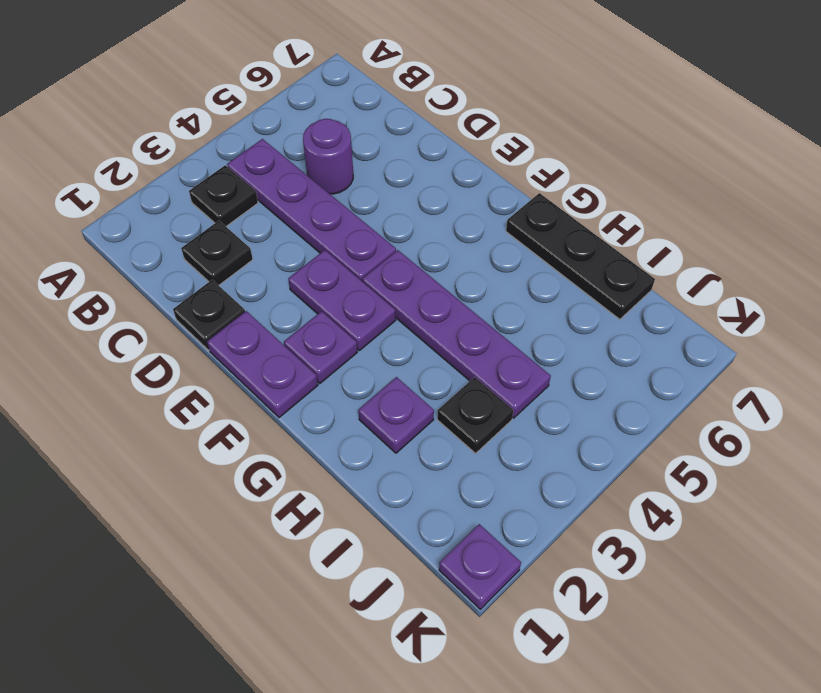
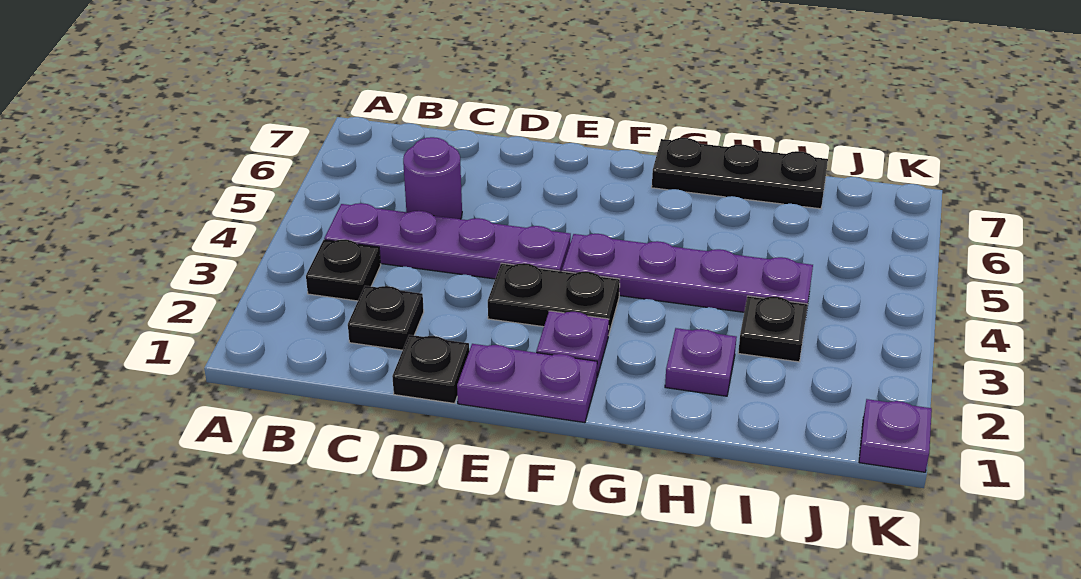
purple 1x2 plate [288,250,396,351] -> black 1x2 plate [488,263,620,335]

